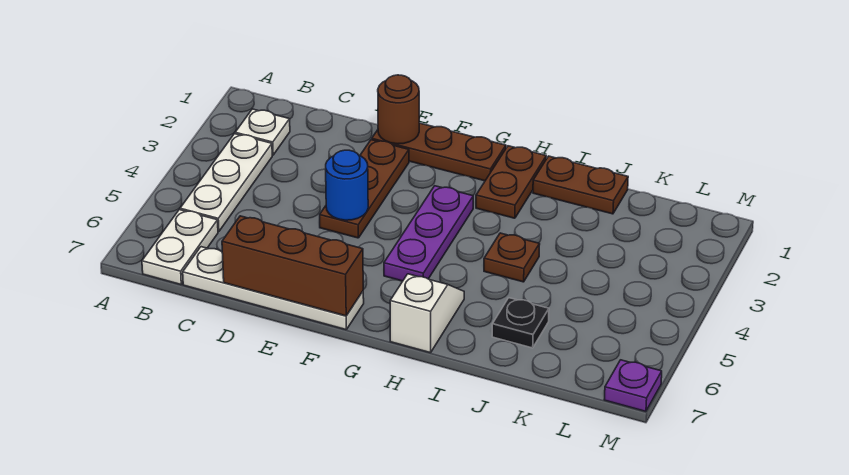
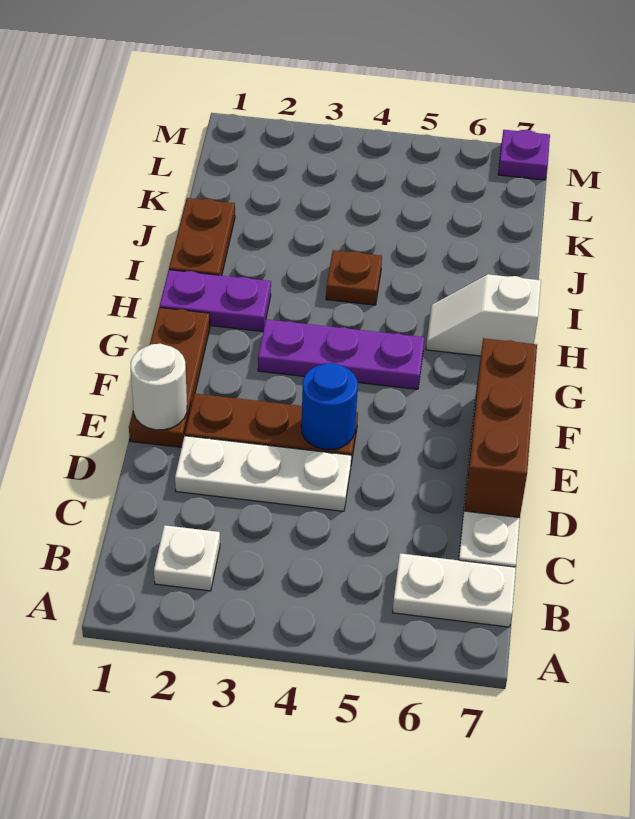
white 1x3 plate [180,134,272,232] -> white 1x3 plate moved to [175,436,351,511]
brown 1x1 round brick [378,75,419,144] -> white 1x1 round brick [131,344,187,430]
brown 1x2 plate [476,146,546,218] -> purple 1x2 plate [160,270,271,332]
black 1x1 plate [492,298,549,348] -> none

